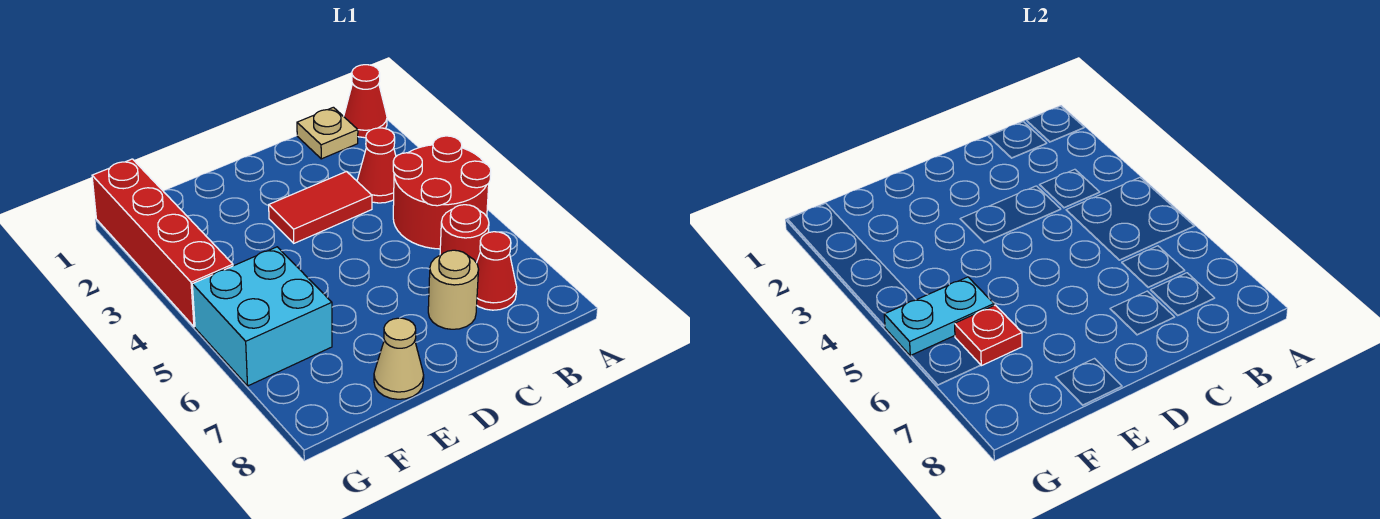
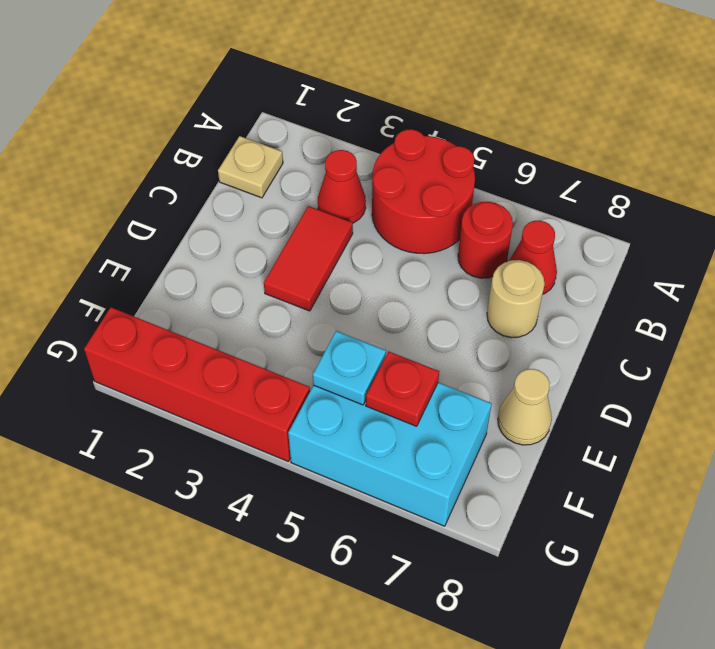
red 1x1 cone [344,65,387,138] -> none
cyan 2x2 brick [192,247,332,386] -> cyan 2x3 brick [288,382,492,526]
cyan 1x2 plate [884,277,994,356] -> cyan 1x1 plate [313,331,386,405]

